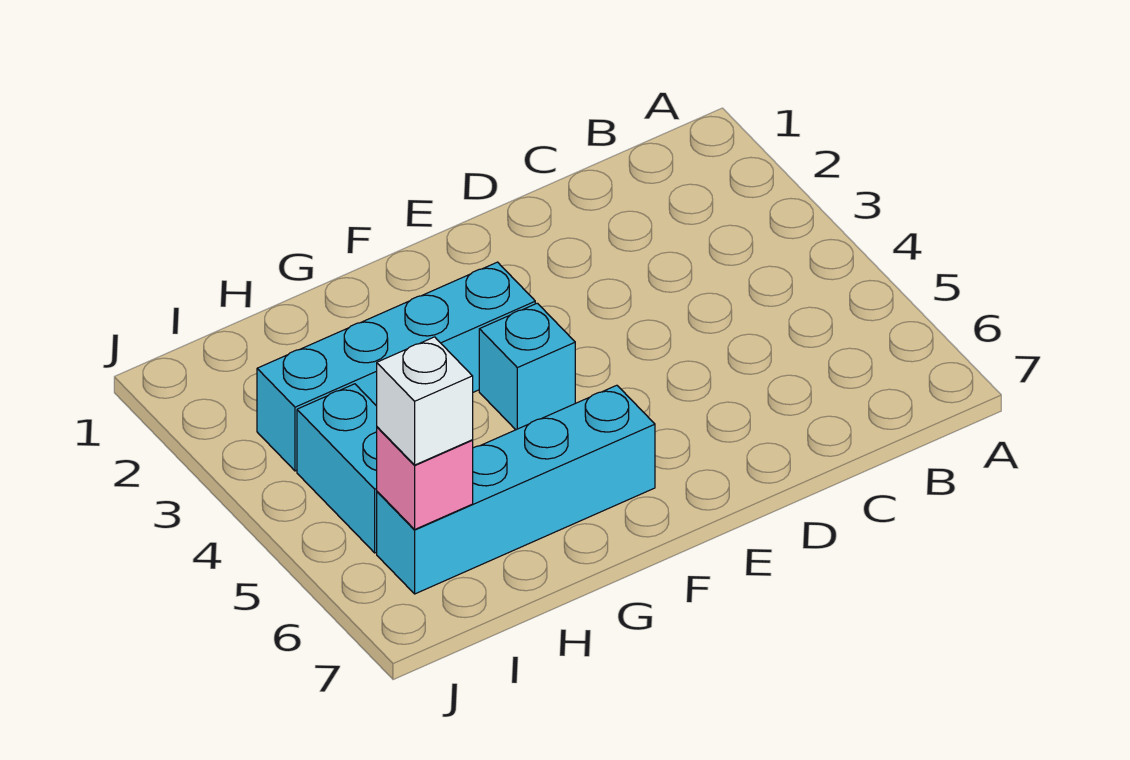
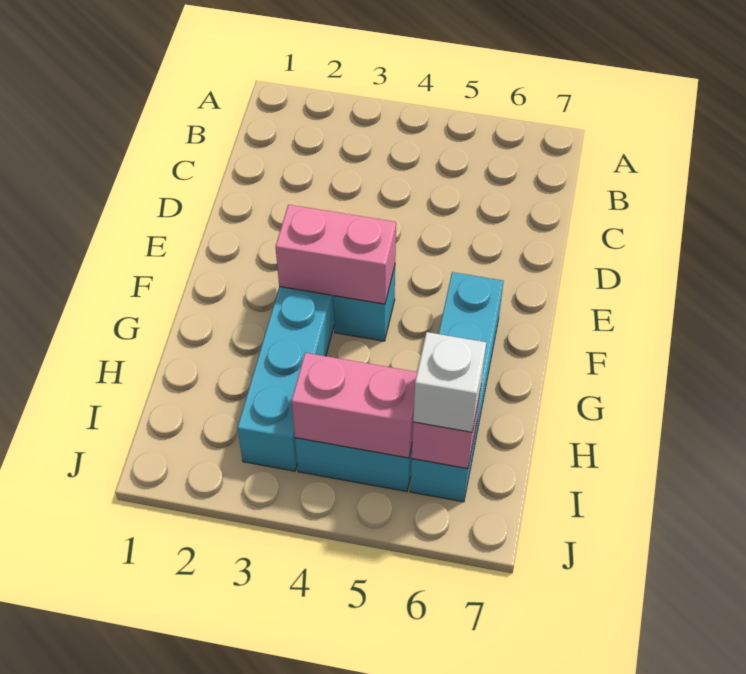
none -> pink 1x2 brick [275,205,396,304]
none -> pink 1x2 brick [292,353,417,458]

